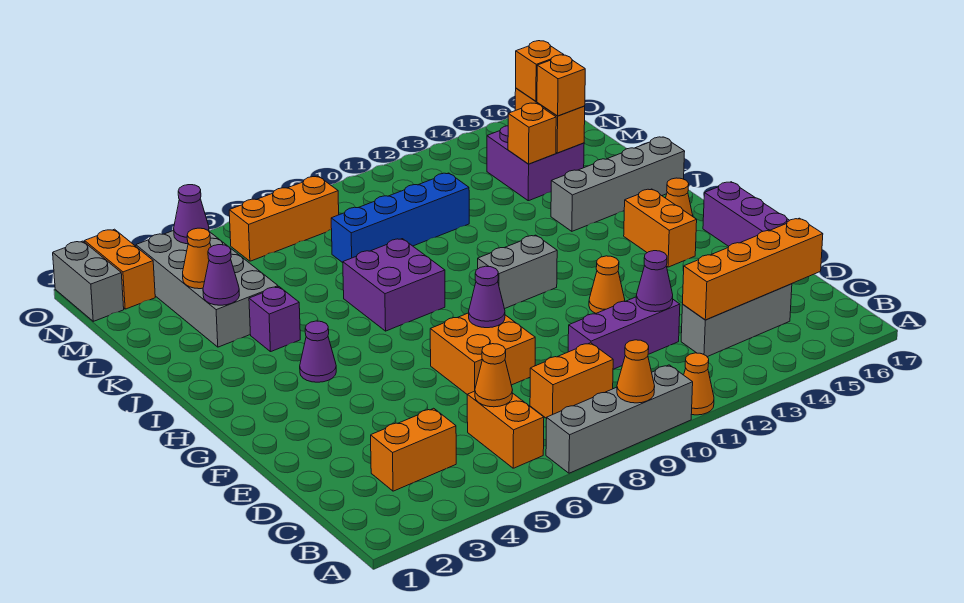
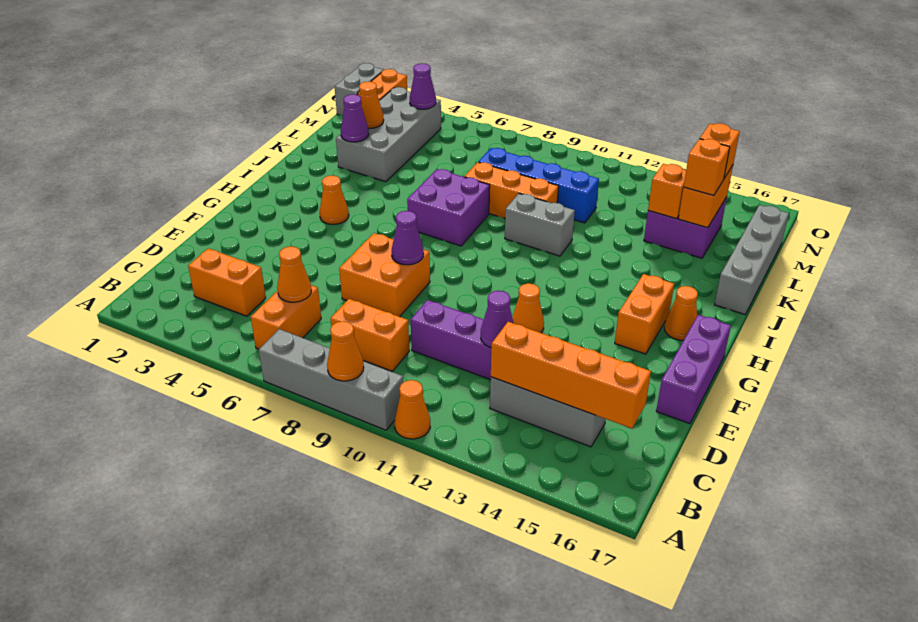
purple 1x1 cone [300,321,336,382] -> orange 1x1 cone [320,175,349,224]
grey 1x2 brick [478,235,557,309] -> grey 1x2 brick moved to [505,194,575,256]
purple 1x1 brick [249,287,300,352] -> none
grey 1x4 brick [551,137,685,231] -> grey 1x4 brick turned to [715,205,789,314]
orange 1x3 brick [229,176,339,261] -> orange 1x3 brick moved to [464,162,559,218]

